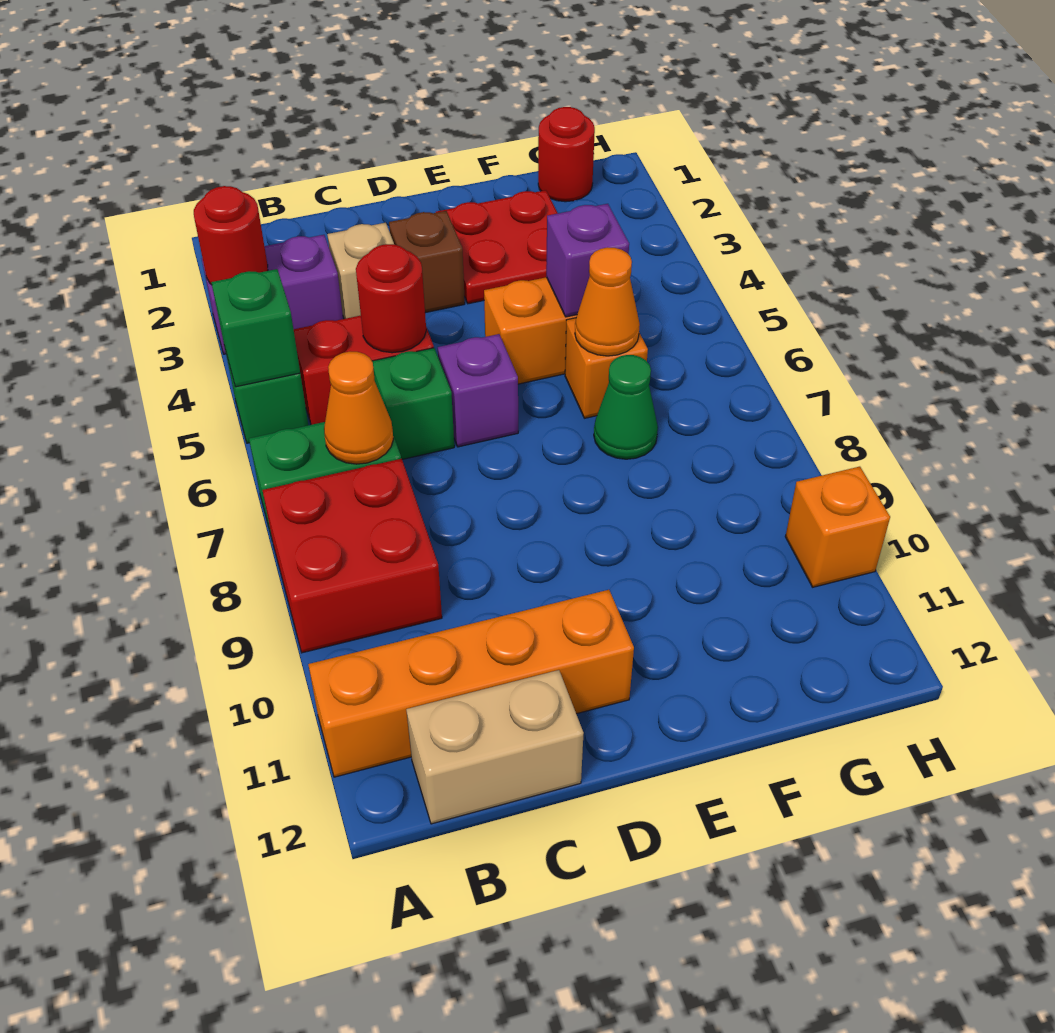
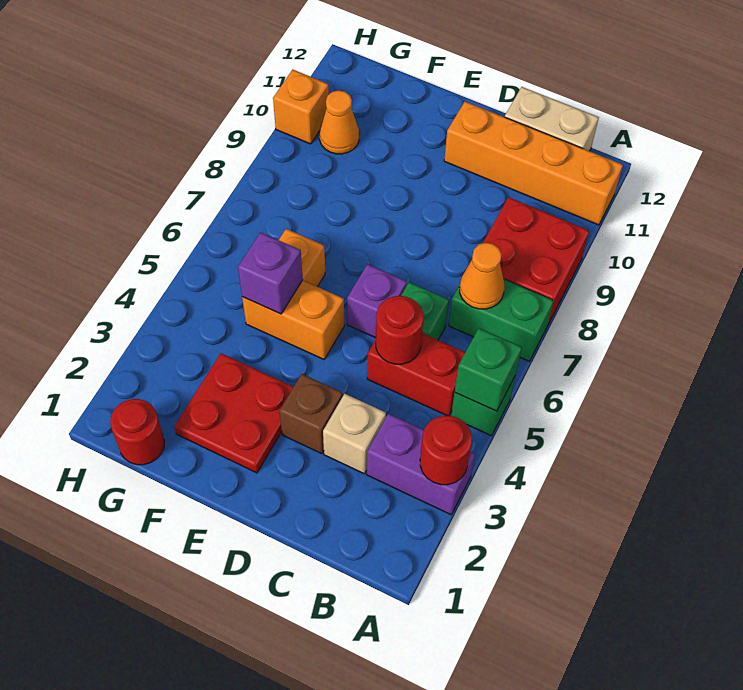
orange 1x1 cone [575,247,640,356] -> orange 1x1 cone moved to [320,90,359,154]
green 1x1 cone [594,355,658,459] -> none

